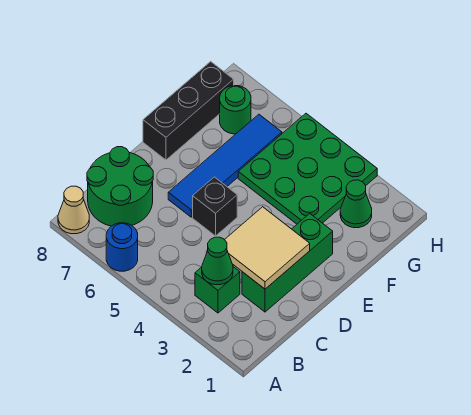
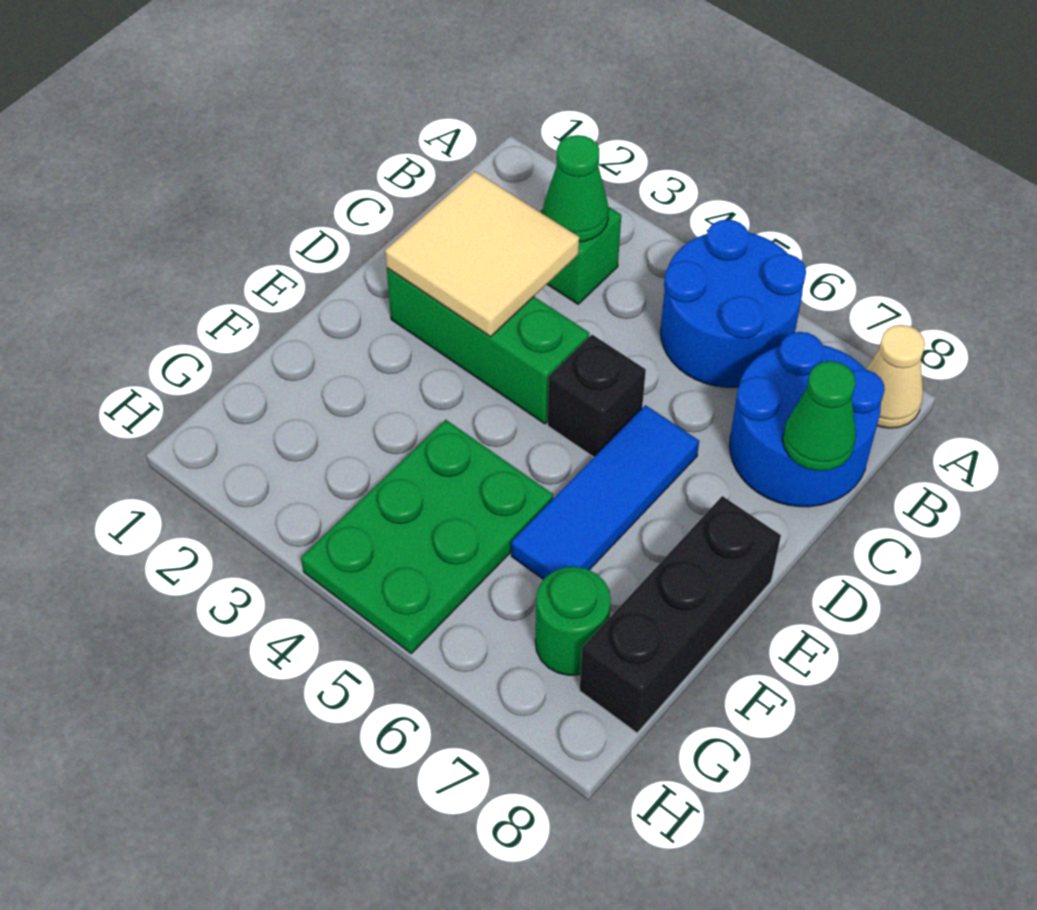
blue 1x1 round brick [106,223,138,271] -> blue 2x2 round brick [661,219,806,387]
green 2x2 round brick [87,147,153,226] -> blue 2x2 round brick [730,332,885,507]
green 1x3 brick [242,214,333,312] -> green 1x3 brick turned to [387,268,589,424]
blue 1x4 tile [168,114,282,217] -> blue 1x3 tile [511,405,699,580]
green 3x3 plate [238,114,377,224] -> green 2x3 plate [301,420,553,653]
green 1x1 cone [340,180,372,228] -> green 1x1 cone moved to [783,361,856,471]

